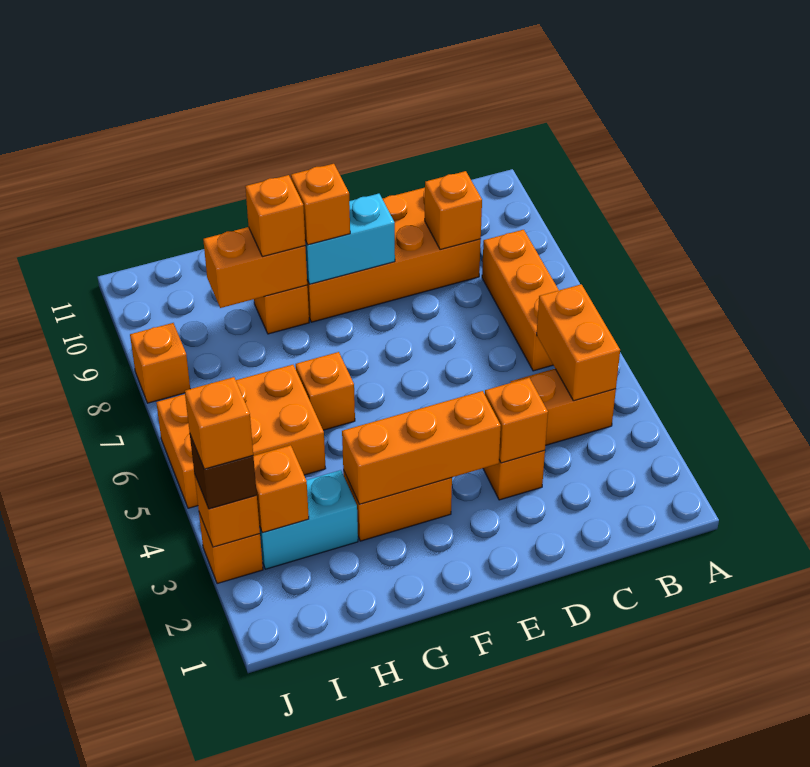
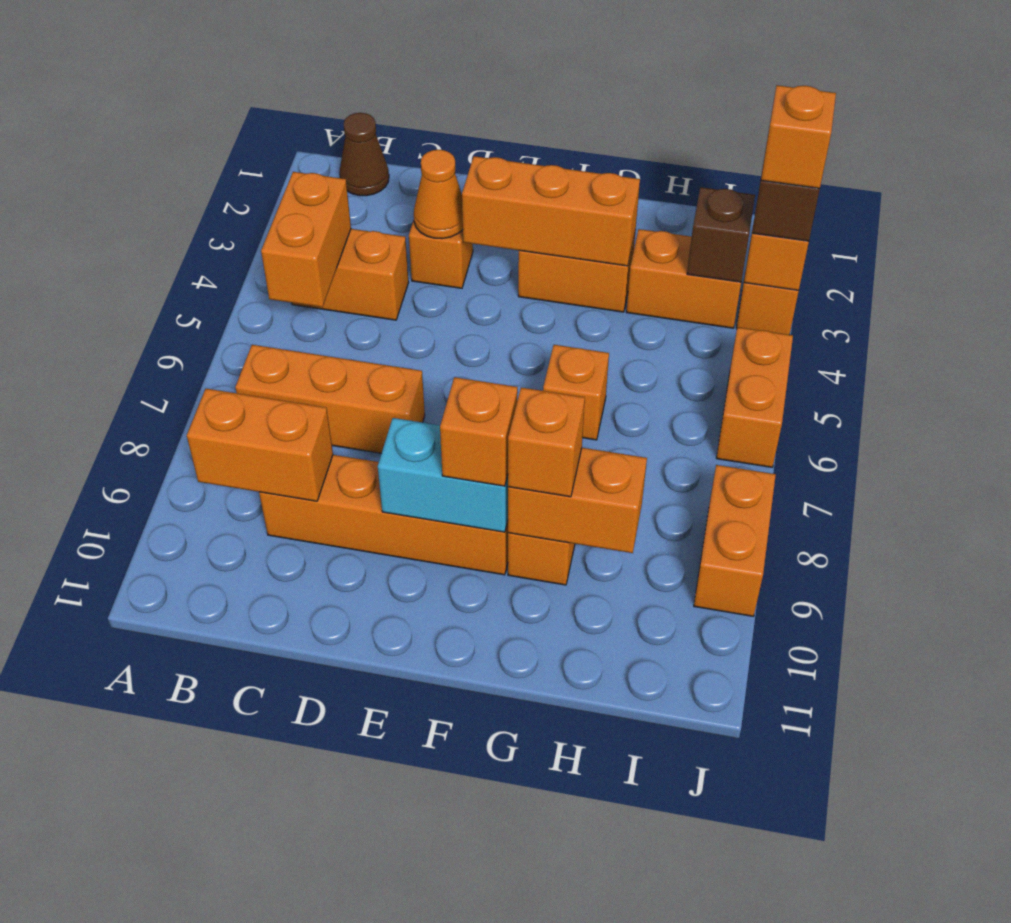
none -> brown 1x1 cone [339,113,389,196]
orange 1x3 brick [482,230,559,371] -> orange 1x3 brick turned to [235,345,425,453]
orange 2x4 brick [307,188,481,322] -> orange 1x4 brick [259,455,508,575]
orange 1x1 brick [425,171,482,250] -> orange 1x2 brick [187,389,333,501]
orange 1x1 brick [485,378,548,463] -> orange 1x1 cone [414,150,463,239]
cyan 1x2 brick [259,470,358,569] -> orange 1x2 brick [626,229,741,328]
orange 2x3 brick [156,365,326,508] -> orange 1x2 brick [717,327,793,467]
orange 1x1 brick [253,445,309,533] -> brown 1x1 brick [687,187,755,282]
orange 1x1 brick [130,323,190,403] -> orange 1x2 brick [694,465,776,616]

